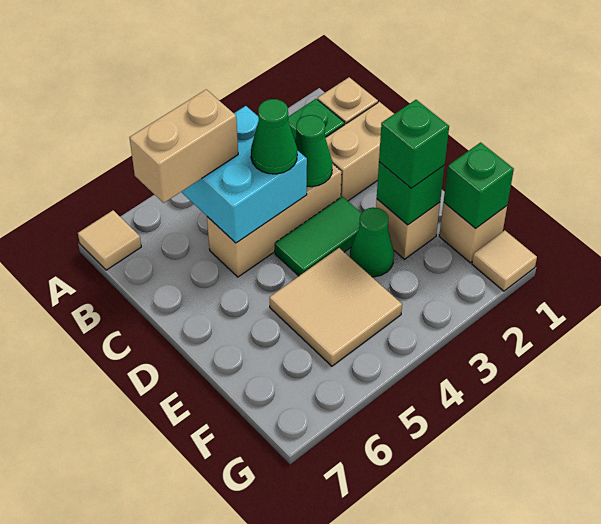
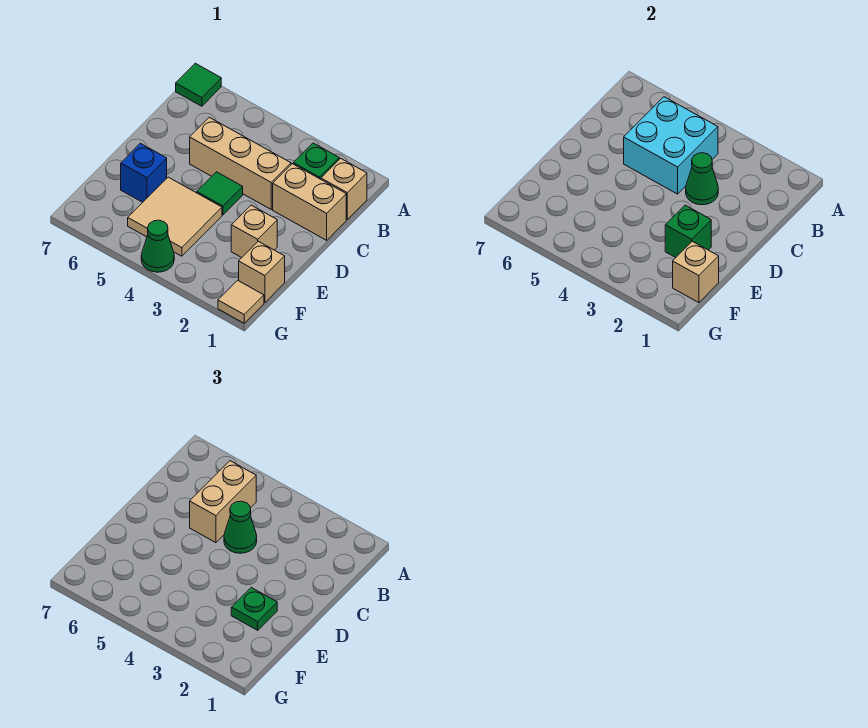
tan 1x1 tile [78,210,141,270] -> green 1x1 tile [176,63,221,106]
tan 1x2 brick [129,90,238,203] -> tan 1x2 brick turned to [190,461,256,543]
green 1x2 tile [275,197,361,276] -> green 1x1 tile [197,172,243,215]
green 1x1 brick [379,100,449,188] -> green 1x1 plate [231,588,277,630]
green 1x1 cone [350,207,394,277] -> green 1x1 cone moved to [141,220,174,272]
none -> blue 1x1 brick [121,143,167,202]
green 1x1 brick [444,142,514,229] -> tan 1x1 brick [673,241,719,303]

